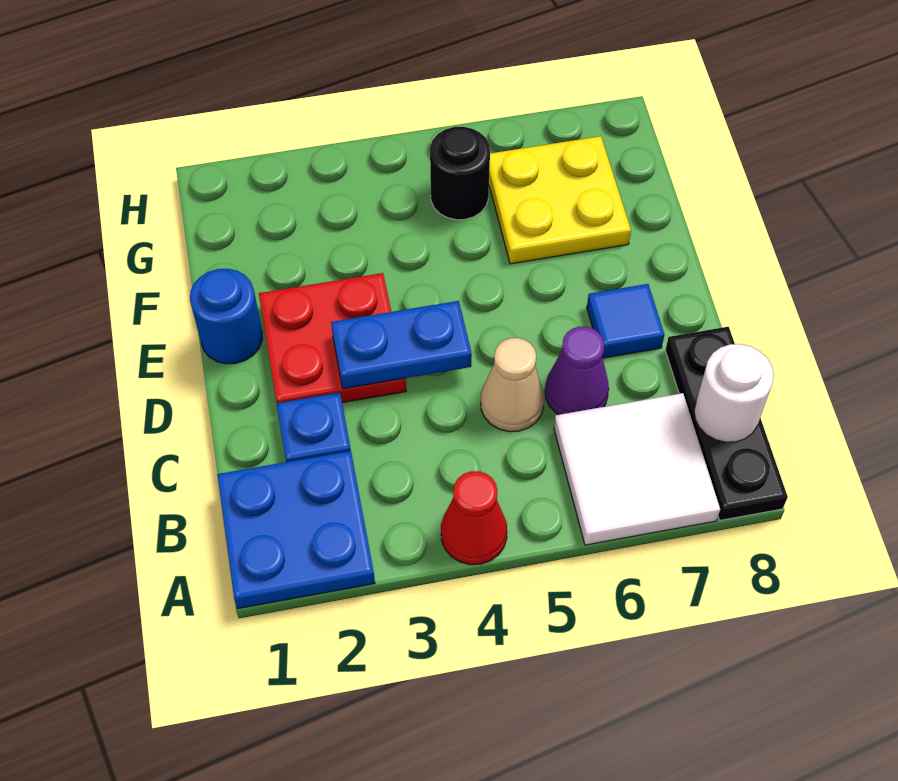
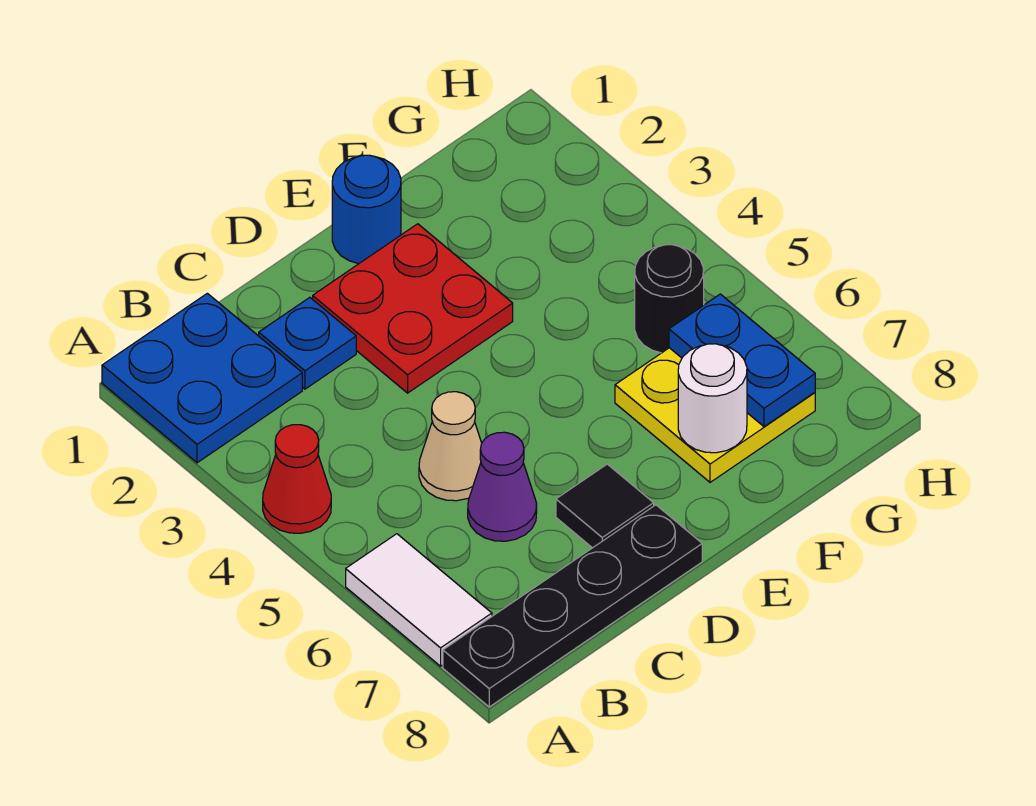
white 2x2 tile [554,393,720,545] -> white 1x2 tile [346,534,492,666]
black 1x3 plate [665,327,788,520] -> black 1x4 plate [443,505,702,707]
white 1x1 round brick [694,344,774,442] -> white 1x1 round brick moved to [678,344,747,453]
blue 1x2 plate [331,301,472,389] -> blue 1x2 plate moved to [669,294,815,427]
blue 1x1 tile [587,284,664,358] -> black 1x1 tile [556,464,654,548]

